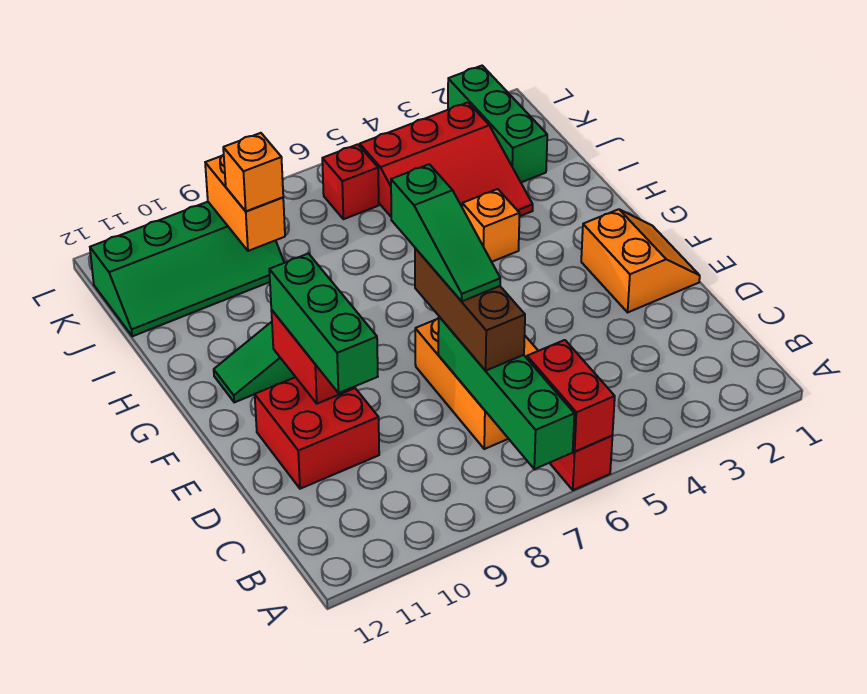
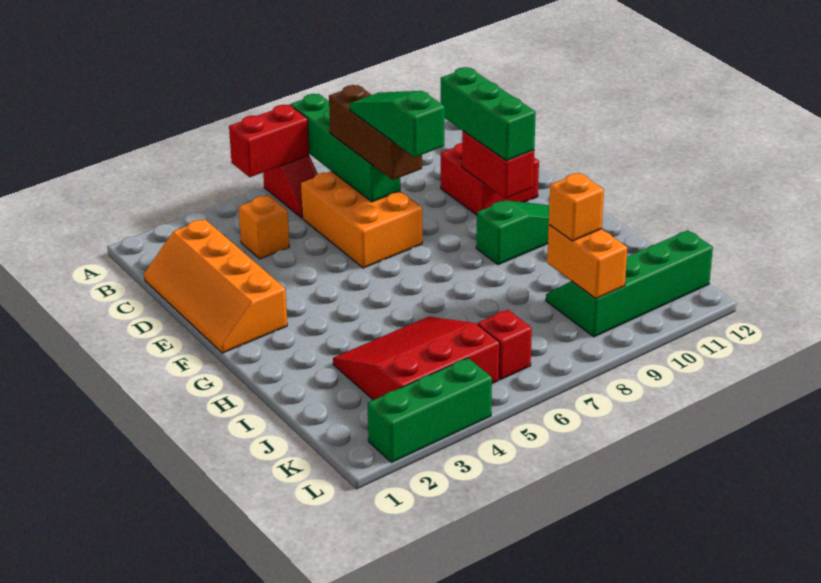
red 1x2 brick [527,340,615,452] -> red 1x2 brick turned to [229,105,309,177]
orange 2x2 slope [581,209,700,312] -> orange 2x4 slope [144,219,287,353]
orange 1x1 brick [462,189,520,262] -> orange 1x1 brick moved to [239,195,289,259]
green 1x3 brick [448,66,547,182] -> green 1x3 brick turned to [368,358,492,462]

